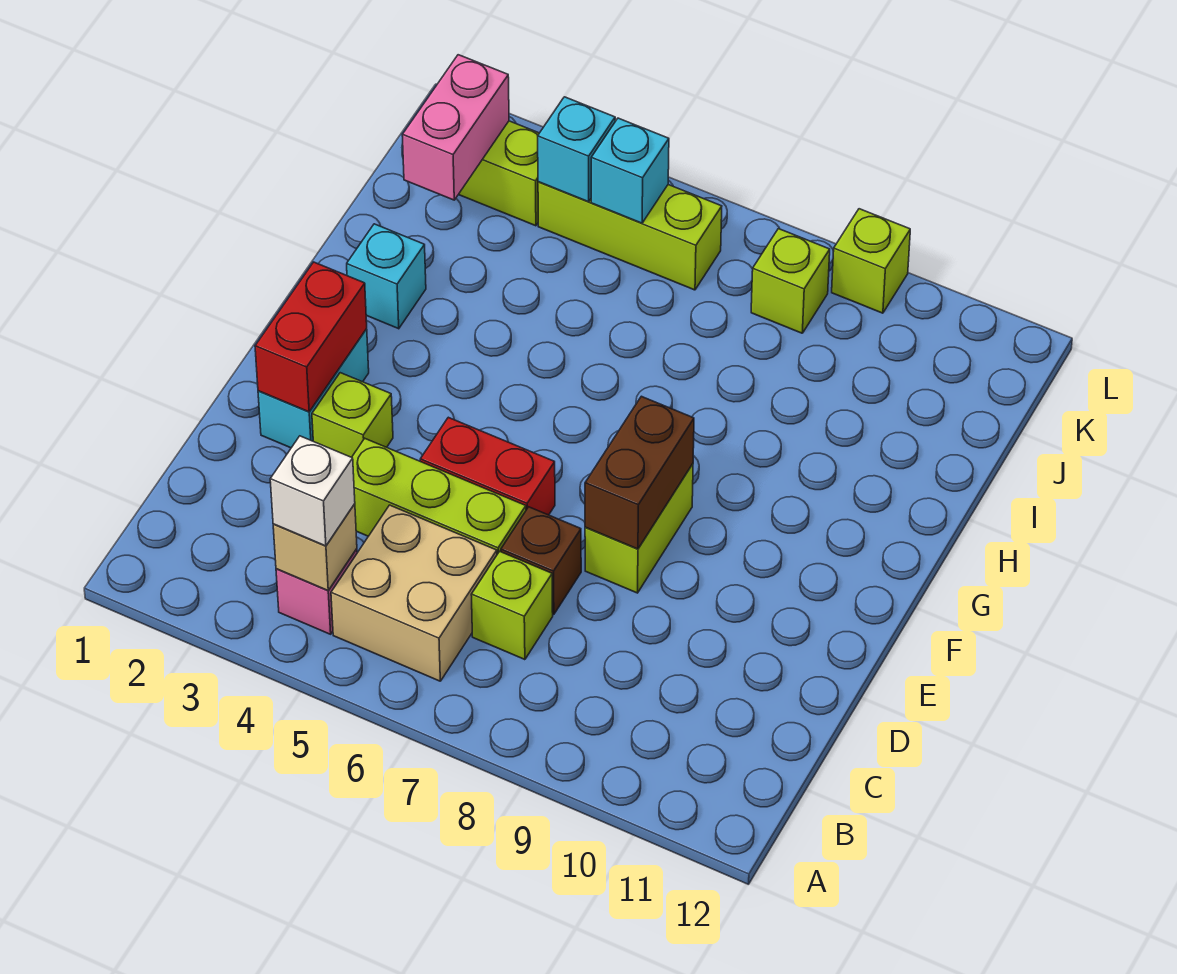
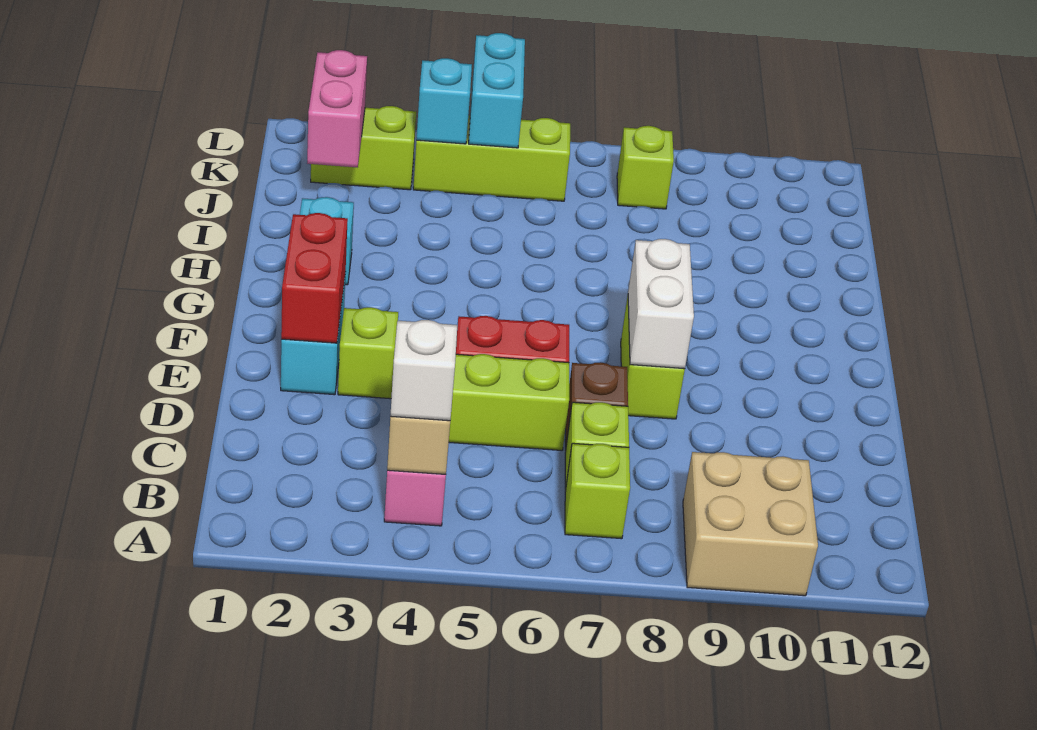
tan 2x2 brick [331,505,497,681] -> tan 2x2 brick moved to [683,452,818,596]
brown 1x2 brick [585,396,694,549] -> white 1x2 brick [628,239,694,369]
cyan 1x1 brick [591,118,669,223] -> cyan 1x2 brick [469,33,525,148]
lime 1x1 brick [832,209,910,313] -> lime 1x1 brick moved to [565,443,630,539]

